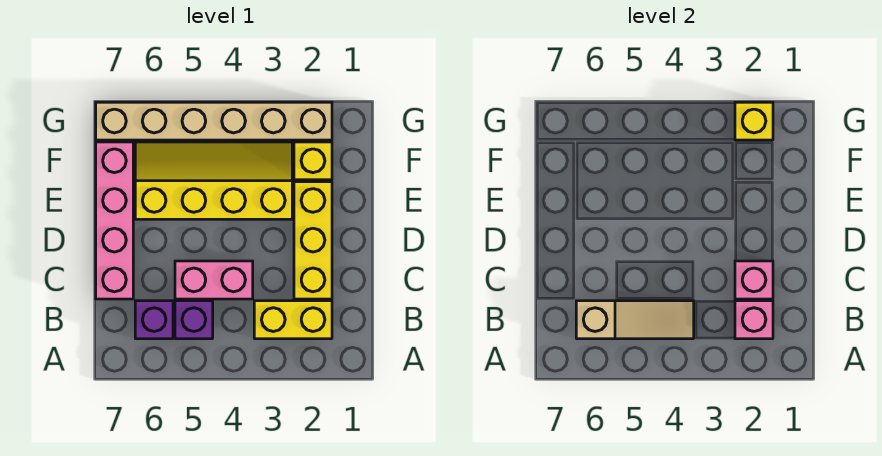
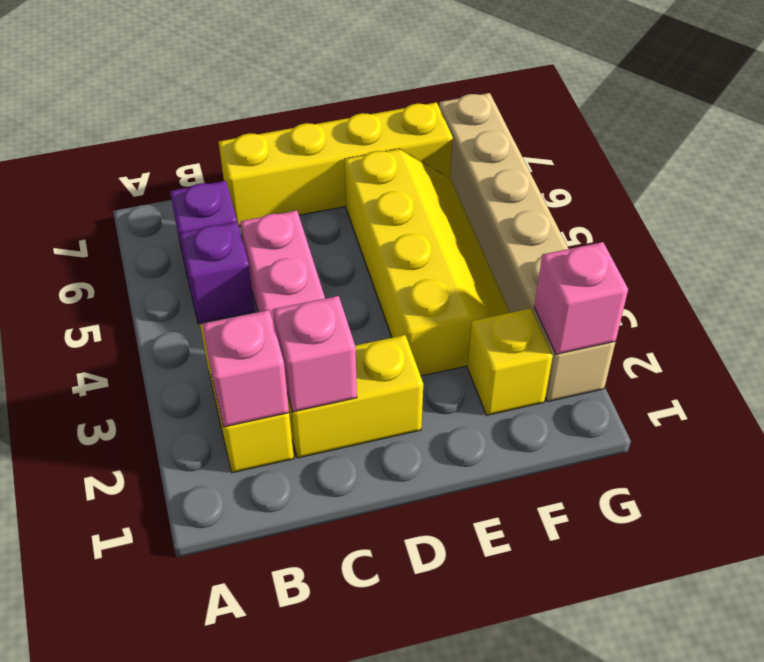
tan 1x3 slope [576,301,694,339] -> none
yellow 1x3 brick [294,182,332,299] -> yellow 1x2 brick [287,335,423,458]
pink 1x4 brick [96,142,133,299] -> yellow 1x4 brick [219,102,453,227]
yellow 1x1 brick [735,102,773,140] -> pink 1x1 brick [534,242,628,354]

